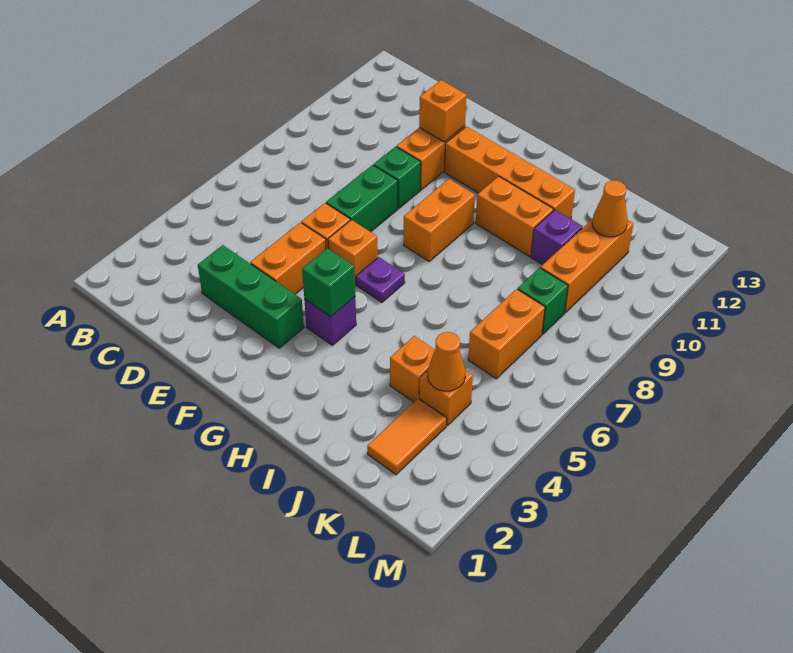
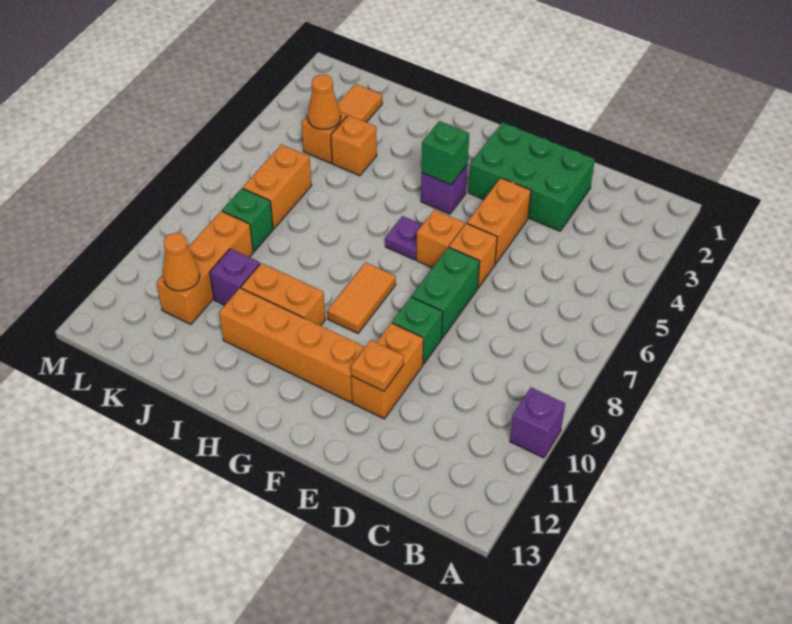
none -> purple 1x1 brick [510,388,565,458]
green 1x3 brick [198,245,304,348] -> green 2x3 brick [468,122,595,231]
orange 1x1 brick [419,80,467,142] -> orange 1x1 plate [351,340,404,391]
orange 1x2 brick [404,179,475,261] -> orange 1x2 tile [327,263,396,333]

